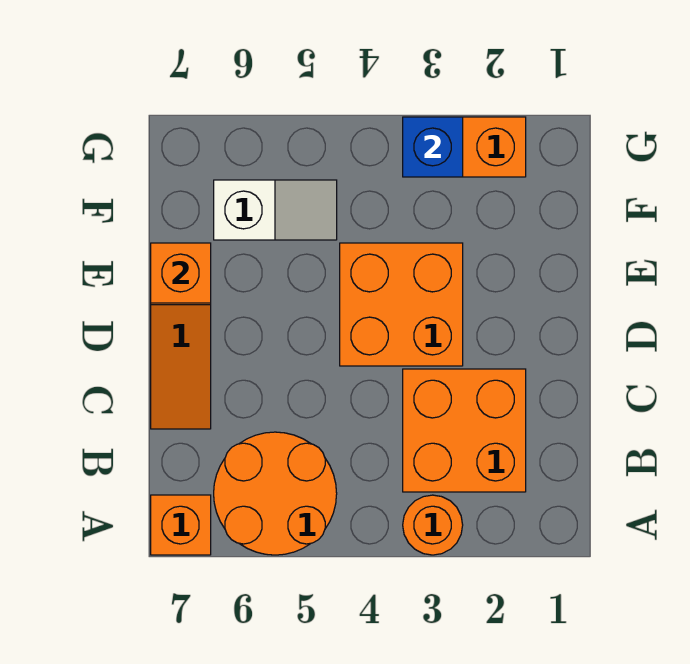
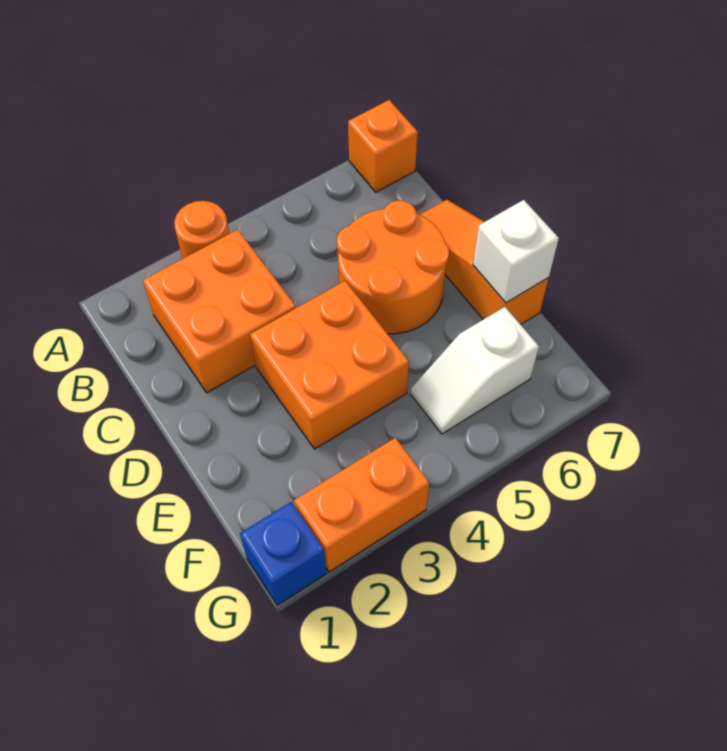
orange 2x2 round brick [214,432,337,555] -> orange 2x2 round brick moved to [337,201,449,334]
orange 1x1 brick [151,243,211,303] -> white 1x1 brick [473,200,559,303]
blue 1x1 brick [403,117,463,177] -> blue 1x1 brick moved to [240,502,327,605]

